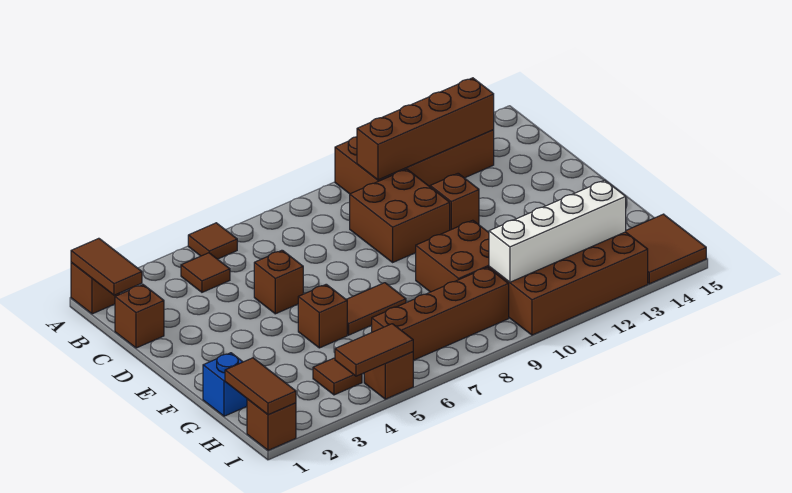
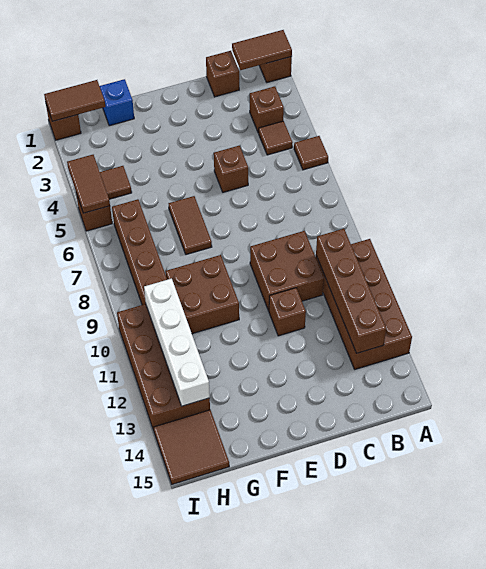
brown 1x1 brick [298,284,347,348] -> brown 1x1 brick moved to [250,86,284,133]

